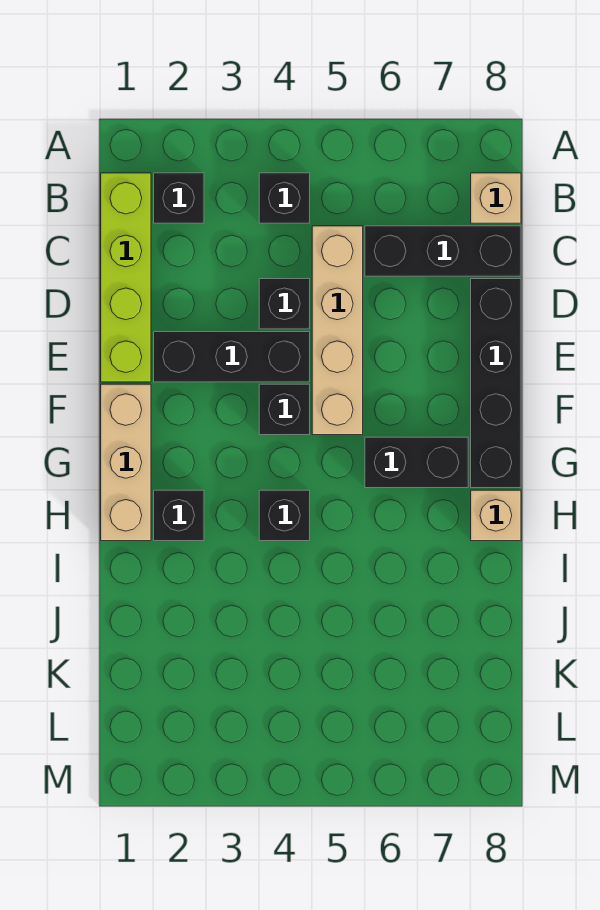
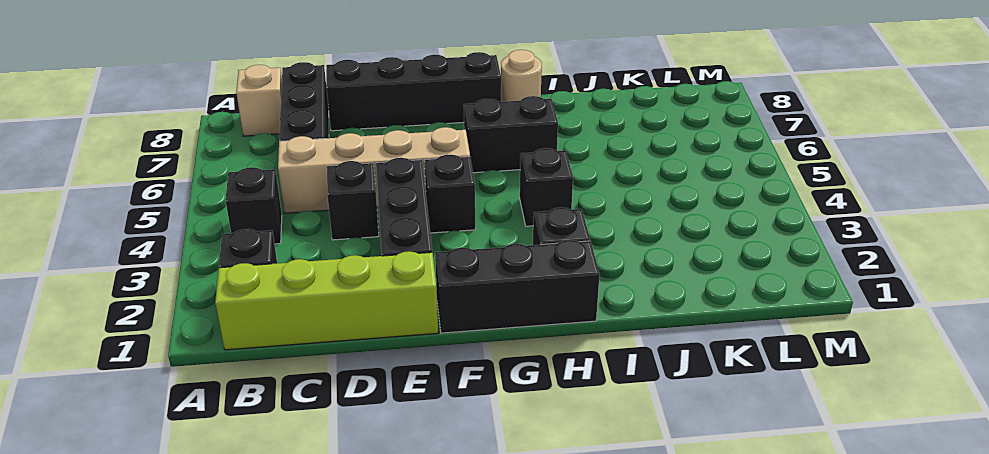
tan 1x3 brick [101,384,151,541] -> black 1x3 brick [435,240,600,333]
black 1x2 brick [365,437,468,488] -> black 1x2 brick turned to [464,96,558,173]
tan 1x1 brick [471,490,521,541] -> tan 1x1 round brick [501,50,542,102]

